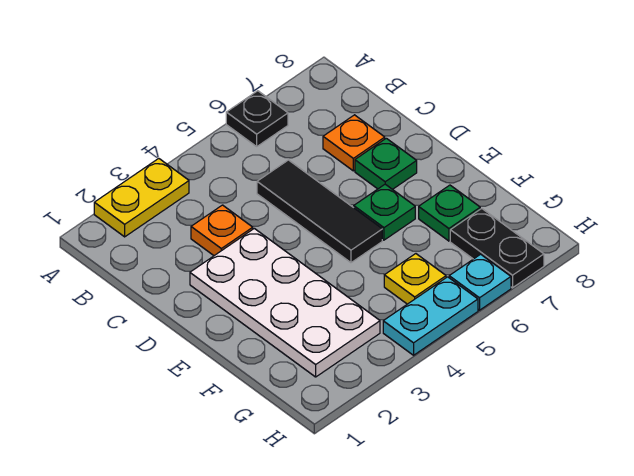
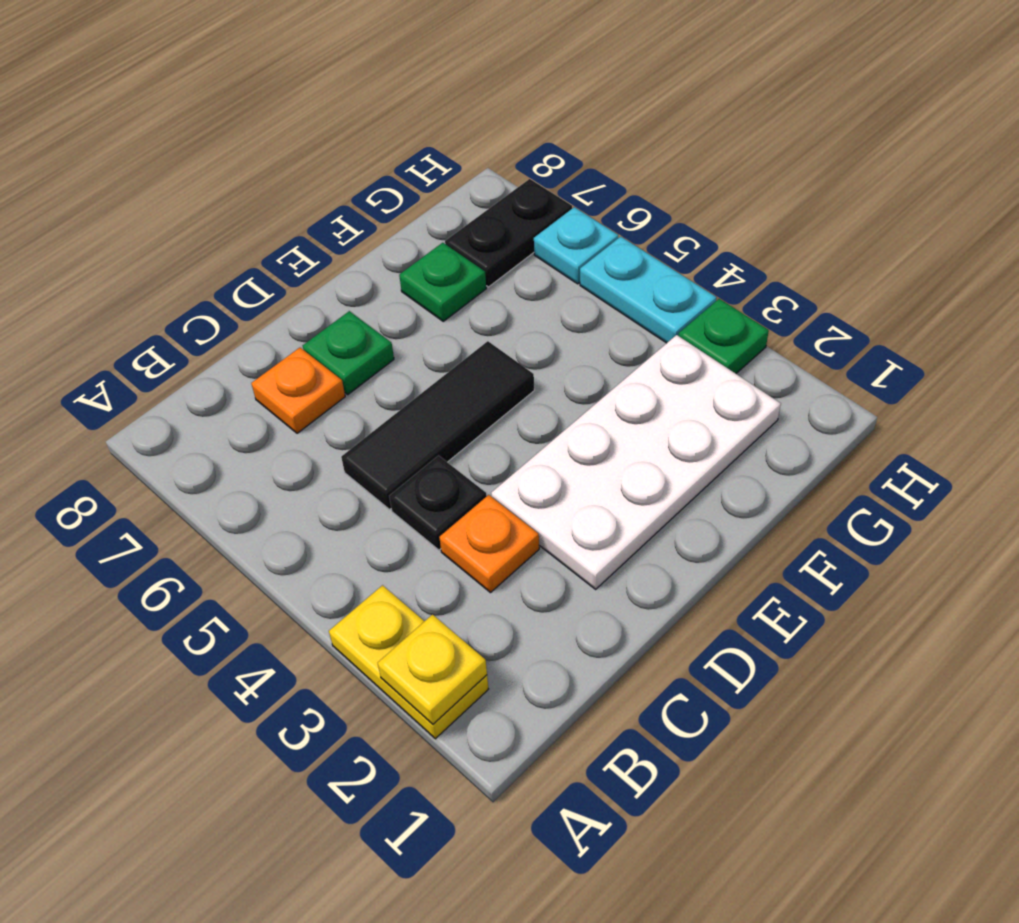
black 1x1 plate [226,91,288,146] -> black 1x1 plate moved to [389,456,487,550]
green 1x1 plate [354,184,415,240] -> green 1x1 plate moved to [678,299,769,373]
yellow 1x1 plate [384,254,446,304] -> yellow 1x1 plate moved to [378,615,487,724]

